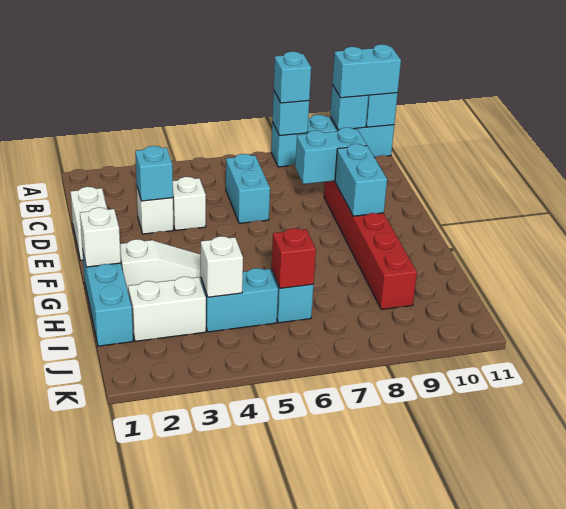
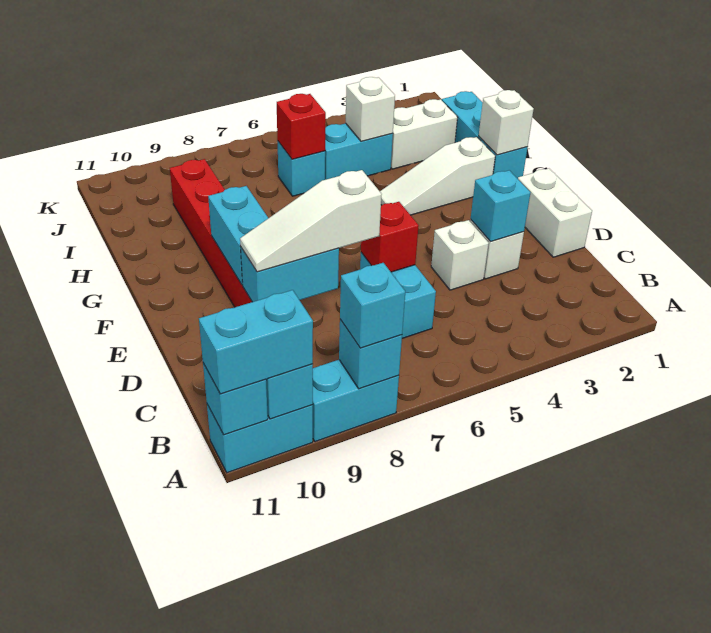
none -> red 1x1 brick [361,202,419,272]
none -> white 1x3 slope [240,170,382,272]

